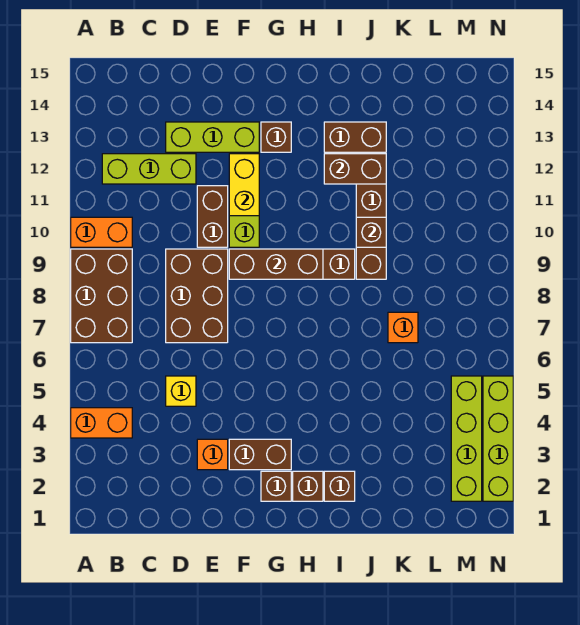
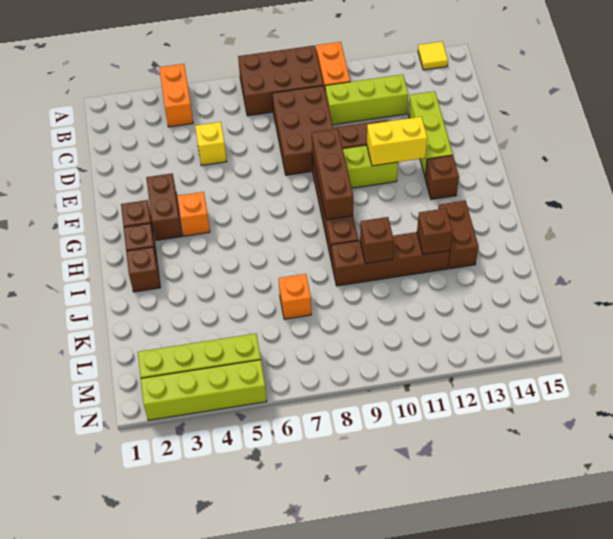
none -> yellow 1x1 tile [418,42,448,70]
lime 1x3 brick [102,154,196,184] -> lime 1x3 brick turned to [325,74,408,125]
brown 2x3 brick [166,249,228,343] -> brown 2x3 brick turned to [272,86,334,175]
orange 1x1 brick [197,439,228,470] -> orange 1x1 brick moved to [177,192,210,236]
brown 1x2 brick [324,154,386,184] -> brown 1x1 brick [417,208,452,255]

